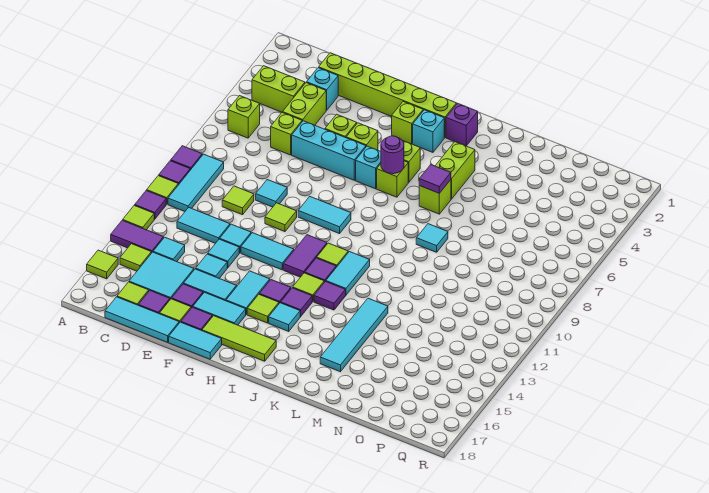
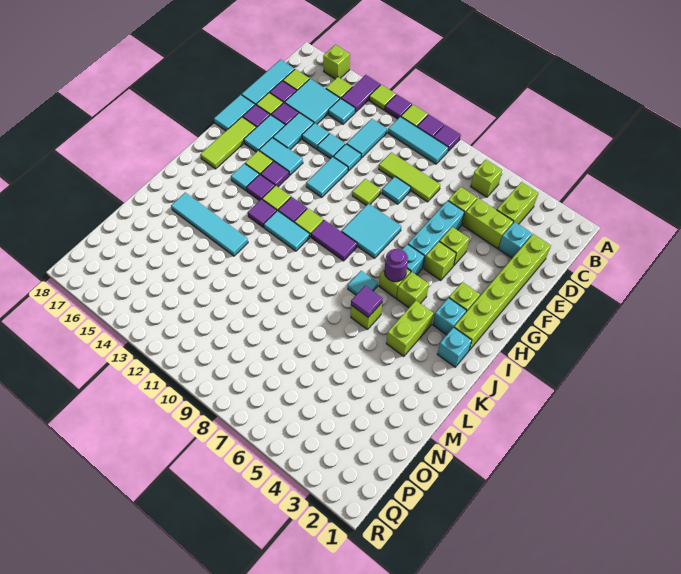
lime 1x1 tile [87,250,118,279] -> lime 1x1 brick [323,45,350,79]
lime 1x1 tile [222,186,254,215] -> lime 1x3 tile [379,152,440,202]
cyan 1x2 tile [298,197,351,234] -> cyan 2x2 tile [342,204,401,258]
purple 1x2 tile [283,235,327,277] -> purple 1x2 tile moved to [311,220,357,261]
purple 1x1 brick [446,103,478,146] -> cyan 1x1 brick [437,327,472,367]
lime 1x2 brick [435,142,475,199] -> lime 1x2 brick turned to [386,301,434,356]
cyan 1x1 tile [416,224,448,252] -> cyan 1x1 tile moved to [348,271,378,295]

